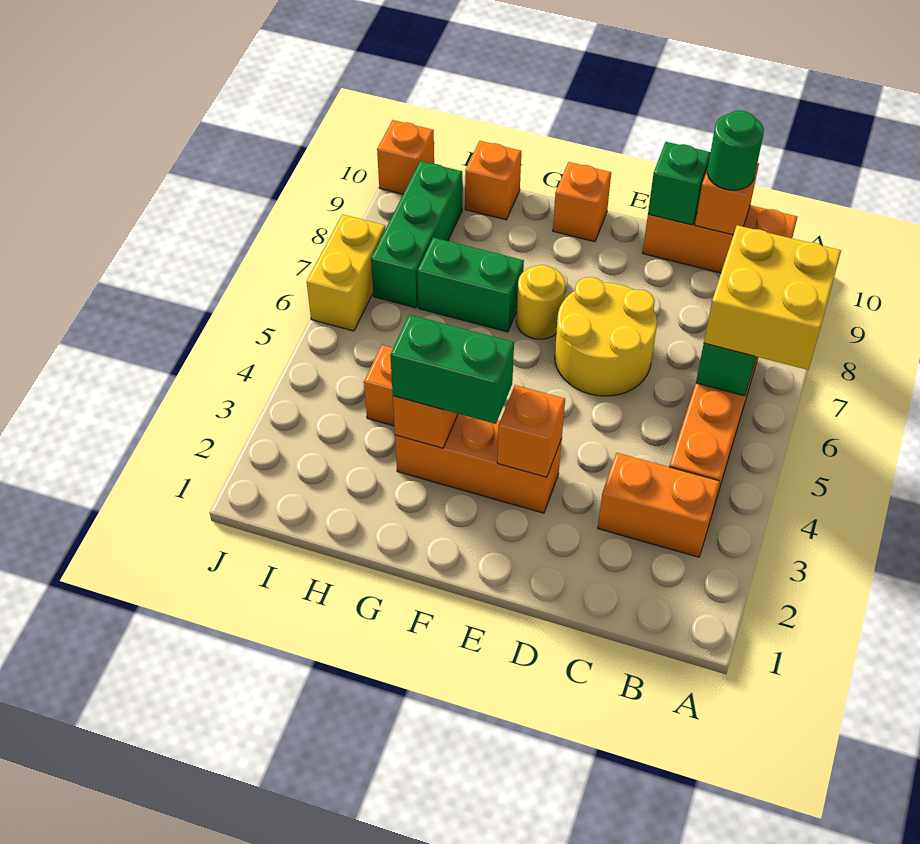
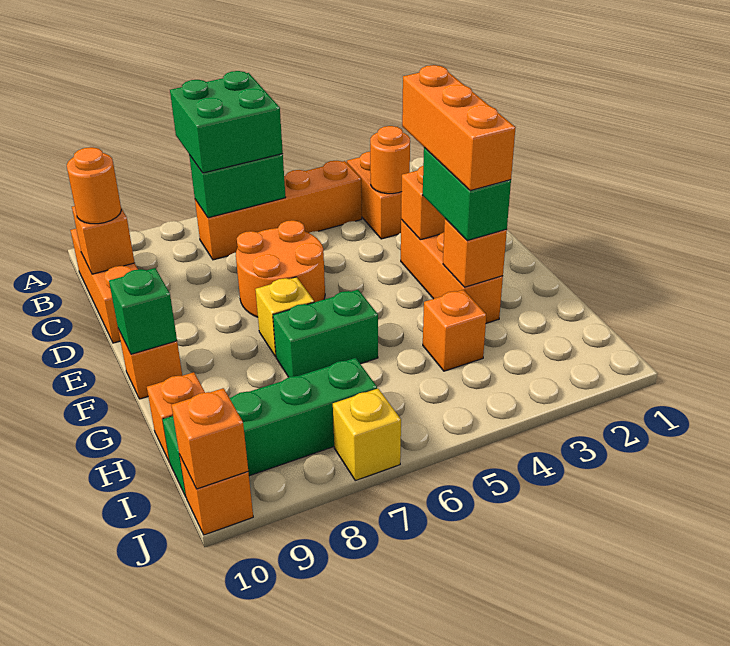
yellow 2x2 brick [704,225,841,370] -> green 2x2 brick [170,71,283,173]
none -> orange 1x1 round brick [370,126,410,194]
green 1x1 round brick [707,111,764,190] -> orange 1x1 round brick [67,147,121,224]
yellow 2x2 round brick [555,277,657,396] -> orange 2x2 round brick [236,220,325,317]
green 1x1 brick [648,142,710,225] -> green 1x1 brick moved to [109,268,177,354]
none -> orange 1x3 brick [402,65,516,191]
yellow 1x1 round brick [516,265,565,339] -> yellow 1x1 brick [255,277,314,357]
green 1x2 brick [417,237,524,332] -> green 1x2 brick turned to [273,290,378,377]
green 1x3 brick [371,161,462,308] -> green 1x4 brick [162,358,377,496]
yellow 1x2 brick [307,214,385,331] -> yellow 1x1 brick [333,388,401,481]
none -> orange 1x1 brick [171,388,248,489]

